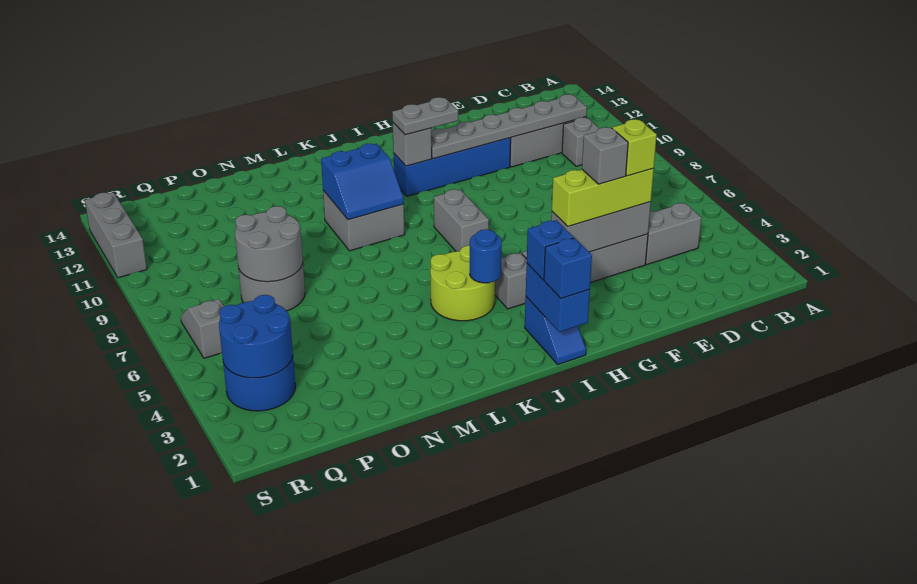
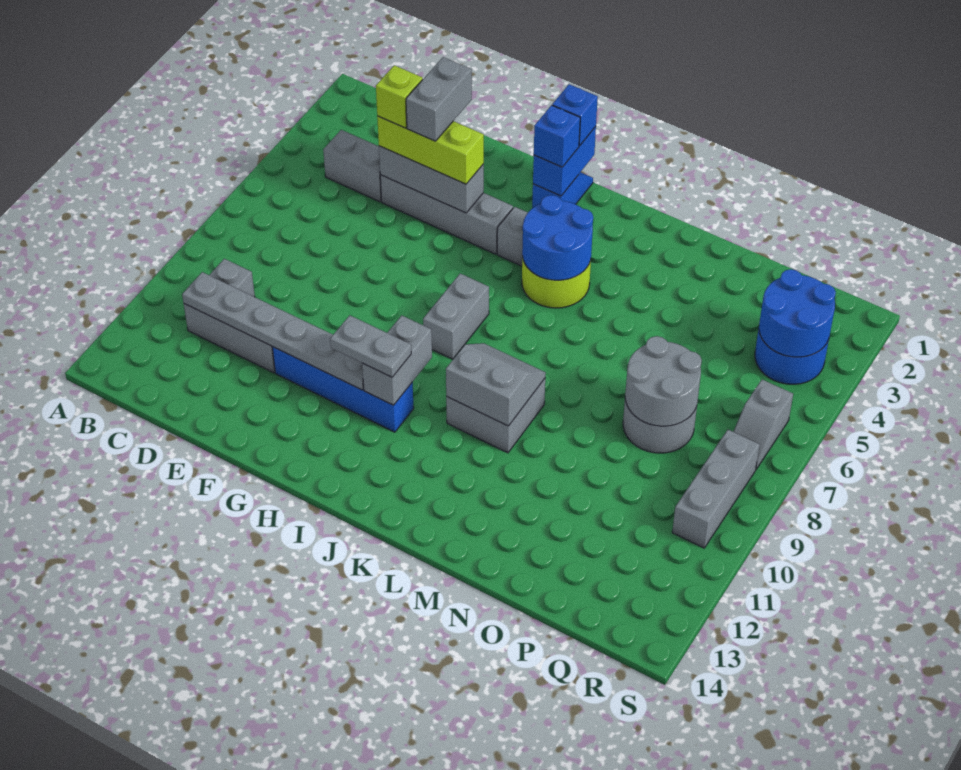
grey 1x1 brick [582,127,628,184] -> grey 1x2 brick [406,57,472,141]
grey 1x1 brick [393,123,432,166] -> grey 1x2 brick [362,315,432,405]
blue 1x1 round brick [470,229,502,283] -> blue 2x2 round brick [522,195,593,280]
blue 2x2 slope [321,144,404,220] -> grey 2x2 slope [446,343,546,426]
grey 1x3 brick [85,192,147,278] -> grey 1x3 brick moved to [672,430,760,548]

